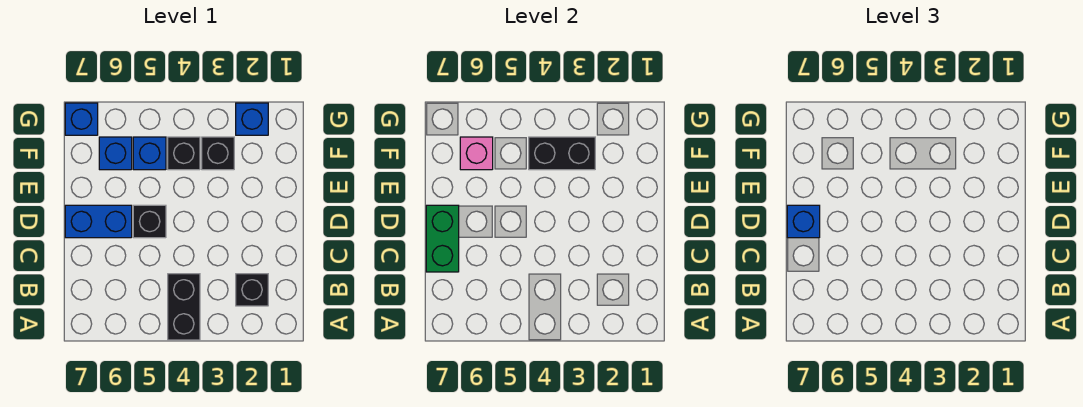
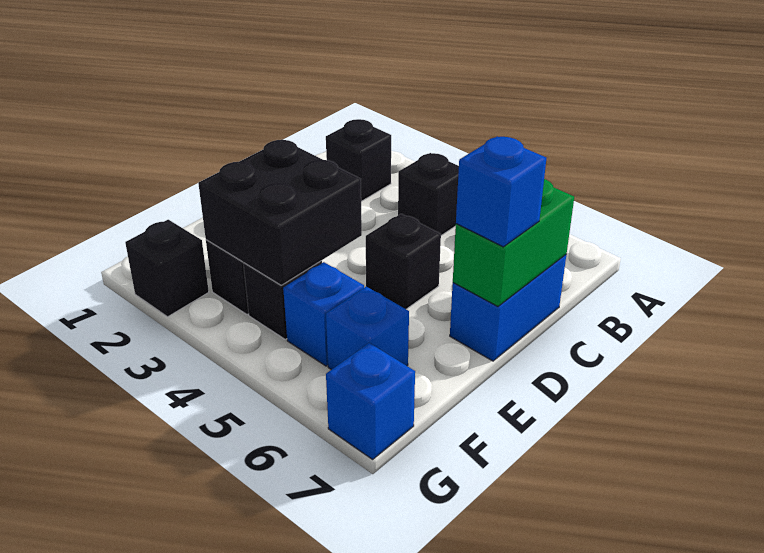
black 1x2 brick [168,274,200,340] -> black 1x1 brick [398,153,459,235]
blue 1x2 brick [65,205,132,238] -> blue 1x2 brick turned to [450,255,566,361]
black 1x2 brick [529,137,595,170] -> black 2x2 brick [198,140,362,285]
pink 1x1 brick [460,137,493,170] -> none
blue 1x1 brick [236,103,268,135] -> black 1x1 brick [125,220,209,317]

